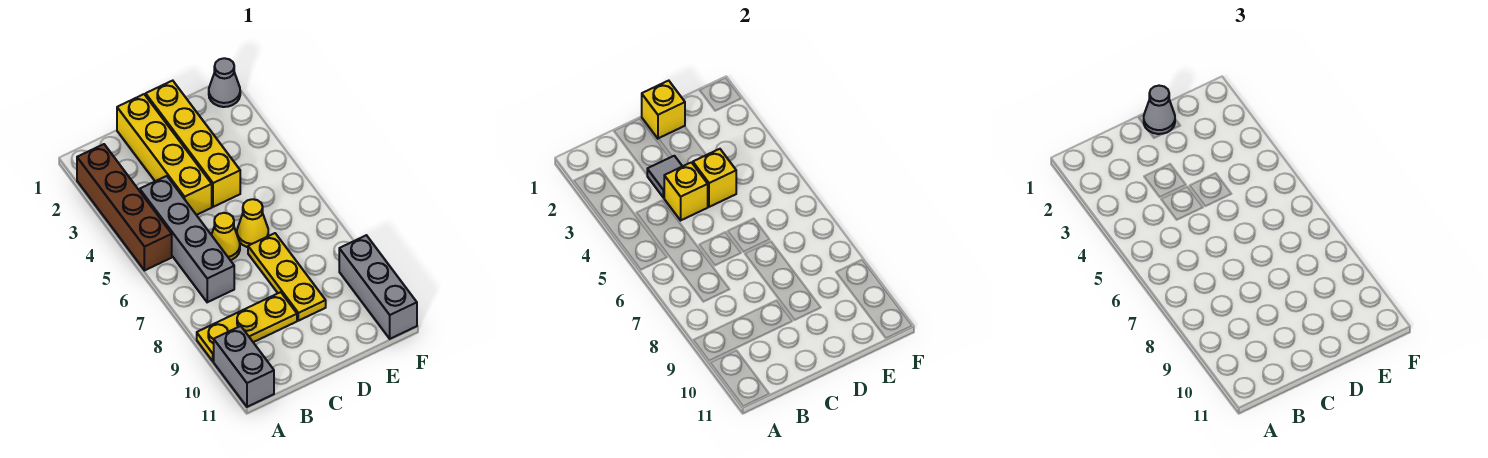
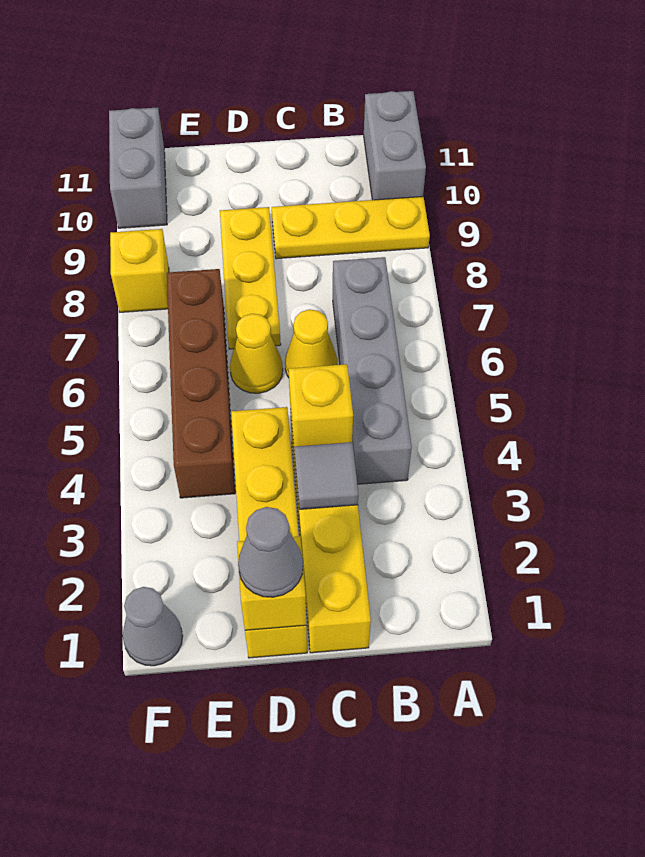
brown 1x4 brick [77,144,172,271] -> brown 1x4 brick moved to [167,269,235,498]
yellow 1x1 brick [693,149,736,207] -> yellow 1x1 brick moved to [110,229,169,312]
grey 1x3 brick [339,235,417,339] -> grey 1x2 brick [109,107,167,228]

